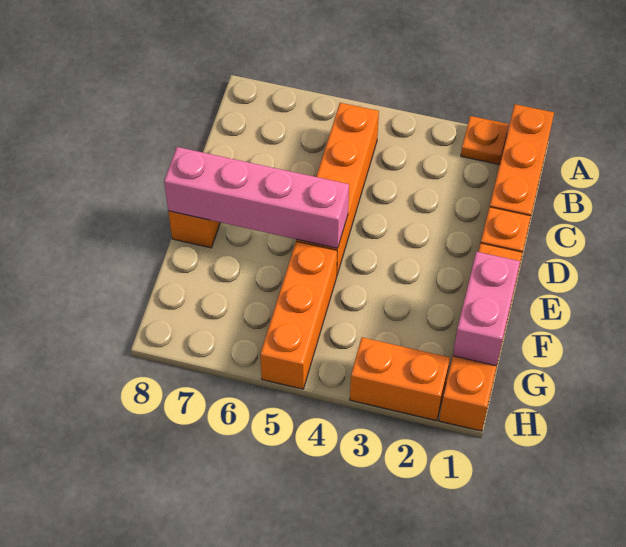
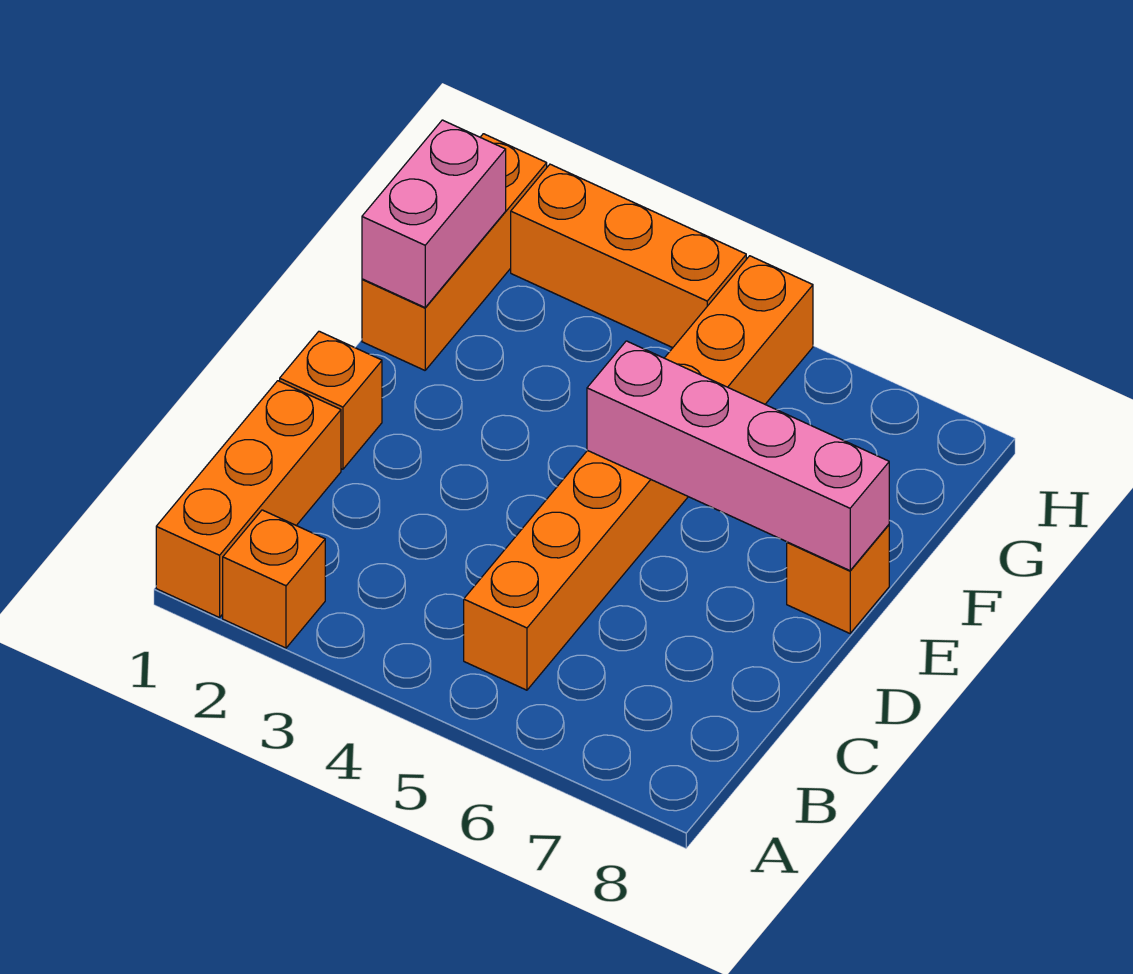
orange 1x1 plate [461,116,509,165] -> orange 1x1 brick [223,510,325,648]
orange 1x4 brick [439,243,522,431] -> orange 1x3 brick [362,134,547,370]
orange 1x2 brick [350,337,450,421] -> orange 1x3 brick [511,164,746,348]

